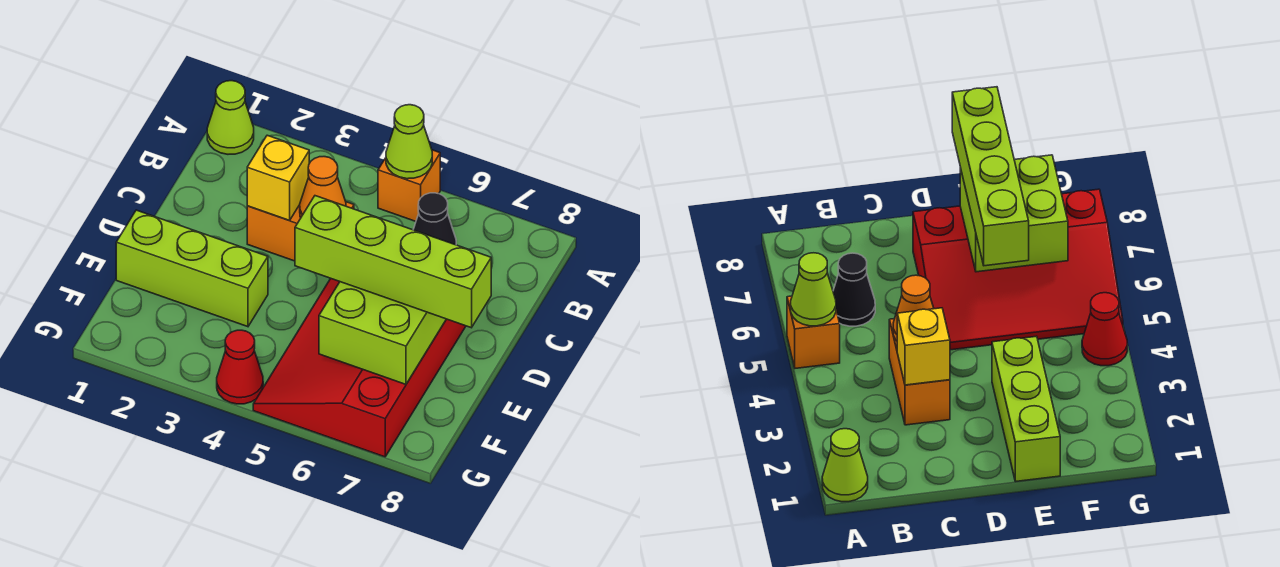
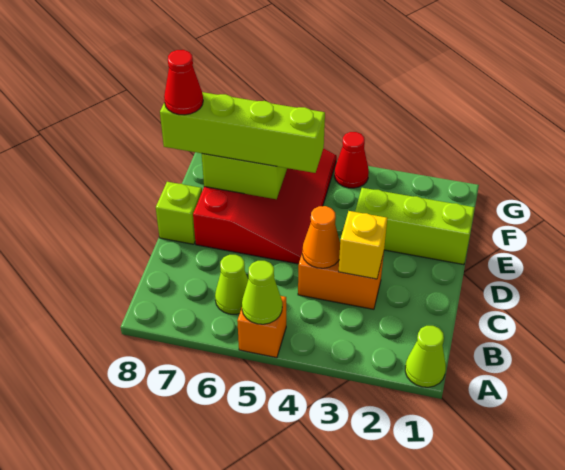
black 1x1 cone [413,193,456,245] -> lime 1x1 cone [215,255,248,314]
none -> lime 1x1 brick [156,182,202,244]
none -> red 1x1 cone [164,50,203,115]

